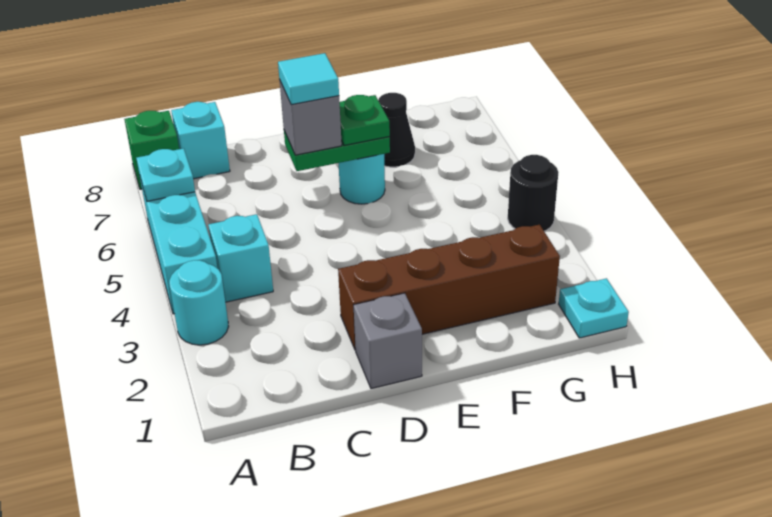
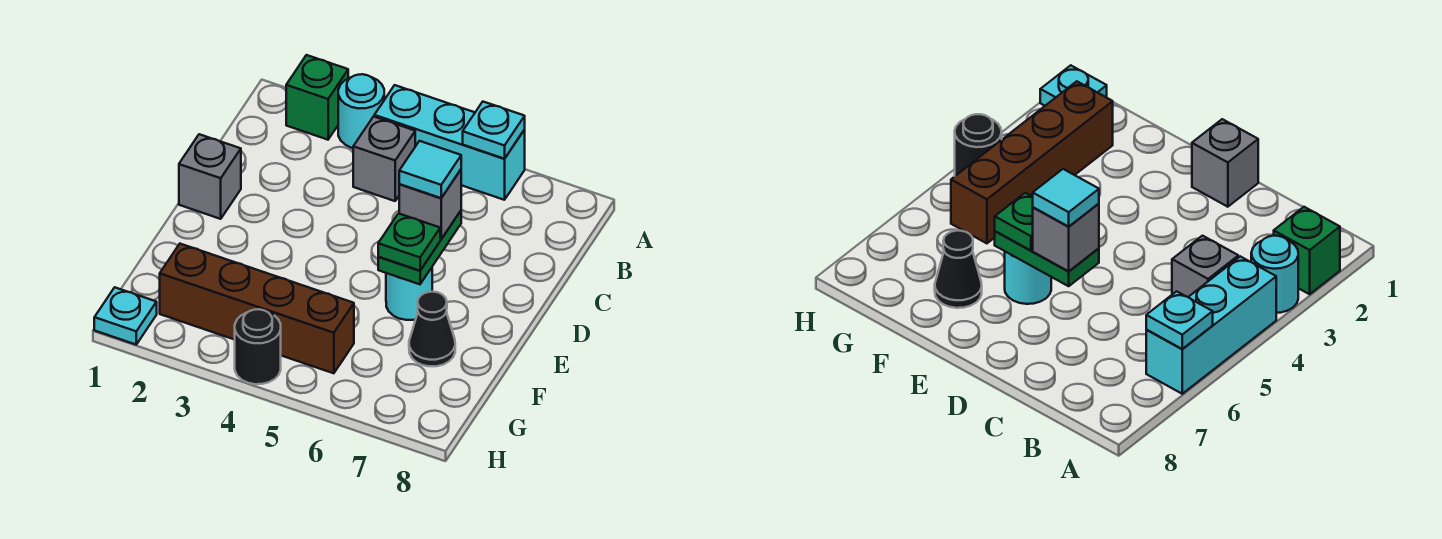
green 1x1 brick [124,111,179,189] -> green 1x1 brick moved to [286,55,348,140]
cyan 1x1 brick [208,214,273,302] -> grey 1x1 brick [353,117,415,201]
cyan 1x1 brick [171,102,230,179] -> none
brown 1x4 brick [338,225,560,350] -> brown 1x4 brick turned to [160,244,354,373]

